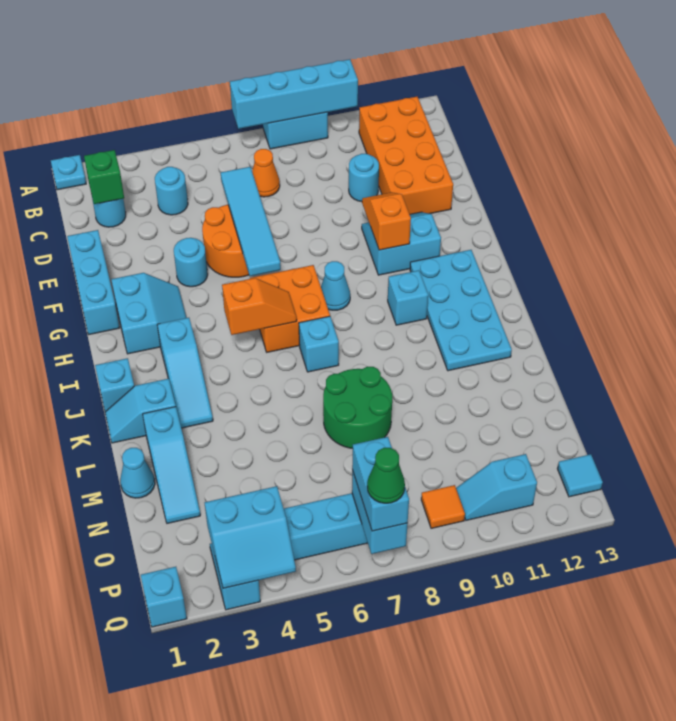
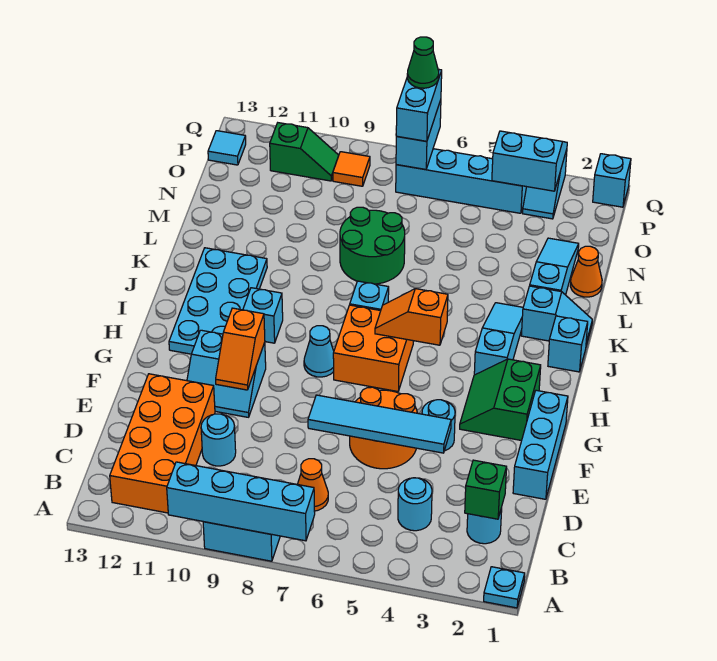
cyan 1x4 tile [221,167,281,276] -> cyan 1x4 tile turned to [308,395,451,453]
cyan 2x2 slope [111,273,186,354] -> green 2x2 slope [460,359,541,441]
cyan 1x1 cone [120,448,155,498] -> orange 1x1 cone [570,246,602,297]
cyan 1x2 slope [456,454,537,520] -> green 1x2 slope [270,123,339,181]

